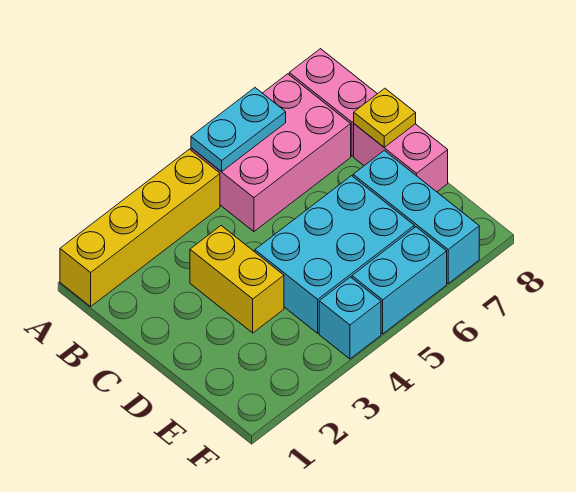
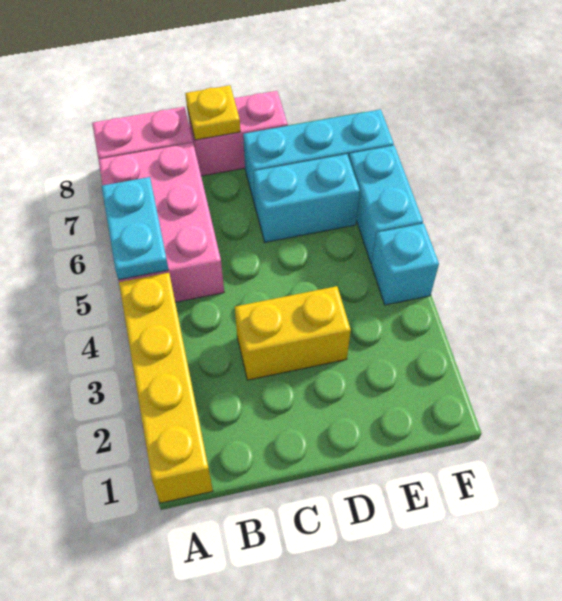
cyan 2x3 brick [255,176,414,333] -> cyan 1x2 brick [253,154,360,242]

